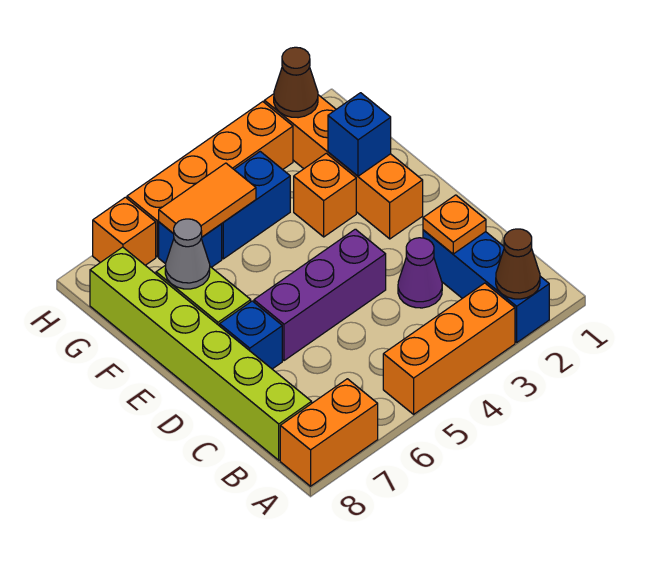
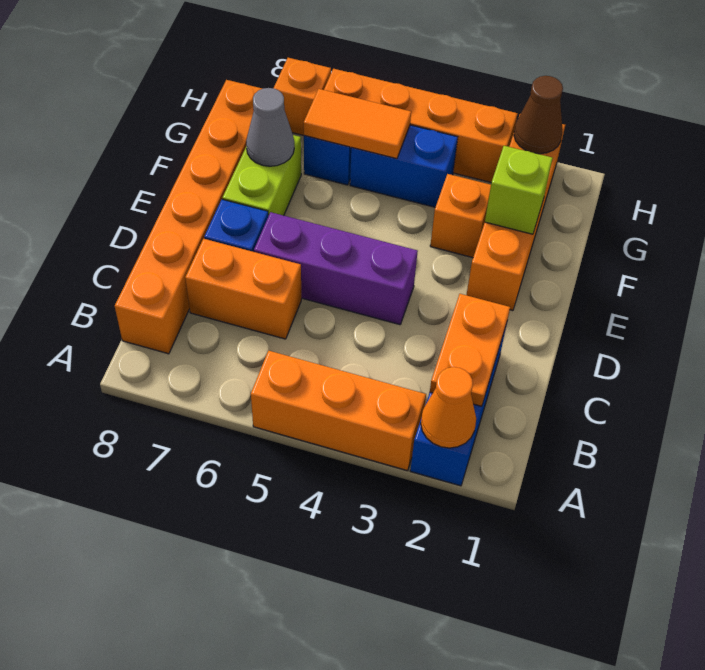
brown 1x1 cone [496,229,540,299] -> orange 1x1 cone [421,367,476,448]
orange 1x2 brick [280,379,378,486] -> orange 1x2 brick moved to [185,239,301,339]
lime 1x6 brick [90,247,312,460] -> orange 1x6 brick [115,80,262,354]
orange 1x1 plate [423,195,486,254] -> orange 1x2 plate [430,294,510,406]
purple 1x1 cone [398,238,442,308] -> none
blue 1x1 brick [328,93,391,176] -> lime 1x1 brick [485,146,553,234]

